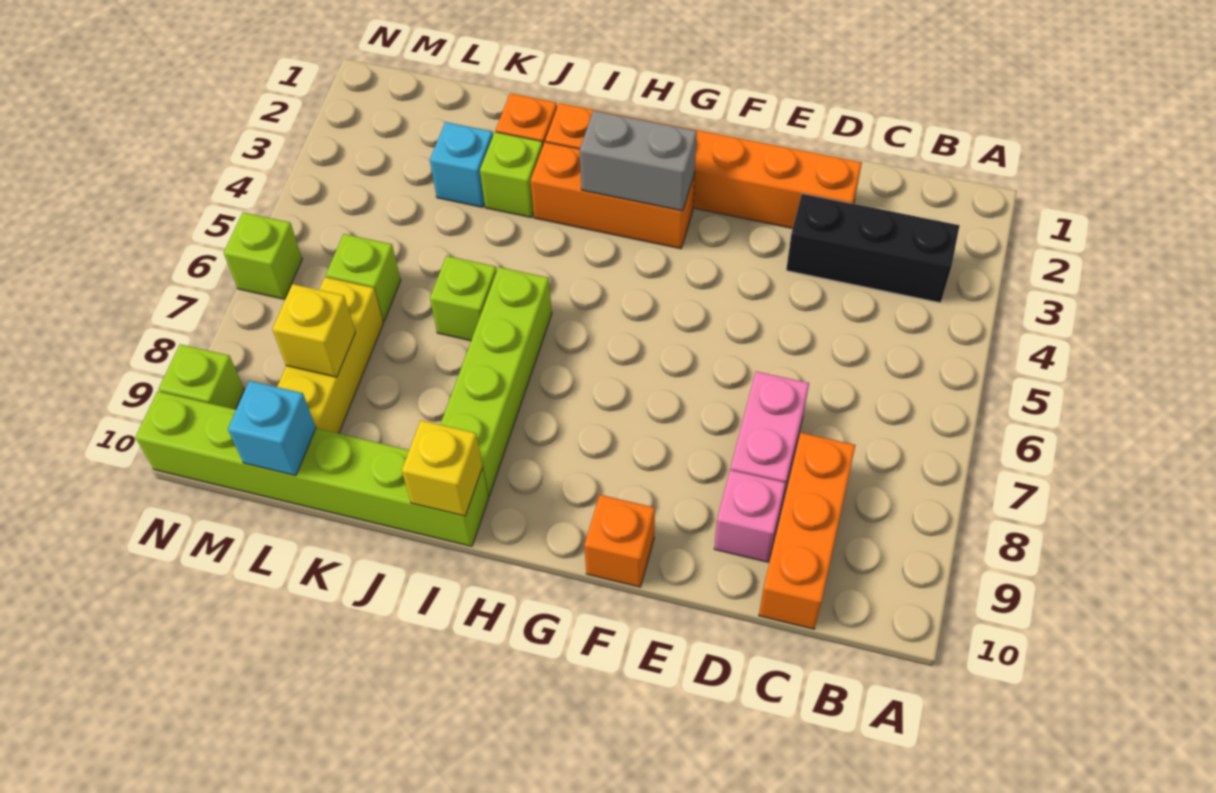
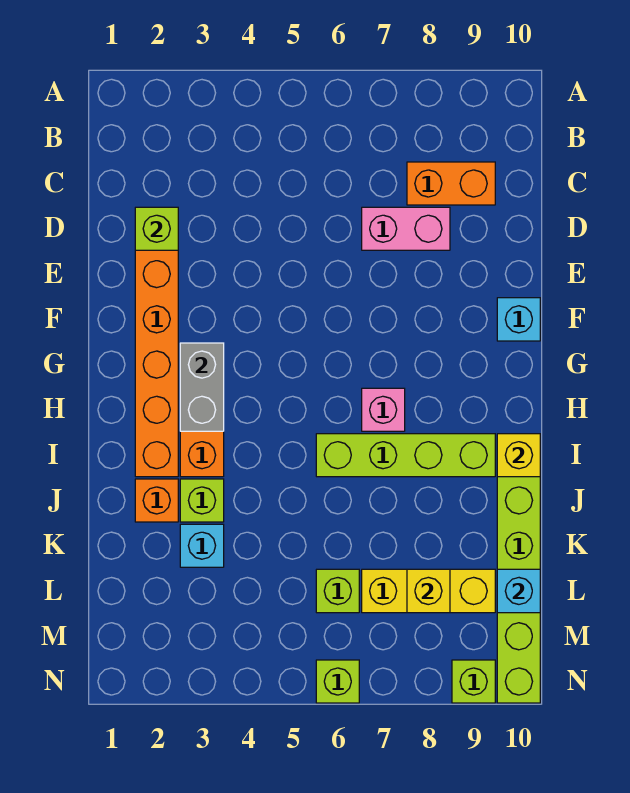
black 1x3 brick [786,194,960,303] -> none
orange 1x3 brick [759,433,855,629] -> orange 1x2 brick [407,162,495,205]
pink 1x1 brick [714,470,785,562] -> pink 1x1 brick moved to [362,388,405,431]
orange 1x1 brick [584,495,655,587] -> cyan 1x1 brick [497,298,540,341]
lime 1x1 brick [430,256,497,341] -> lime 1x1 brick moved to [135,207,178,250]

